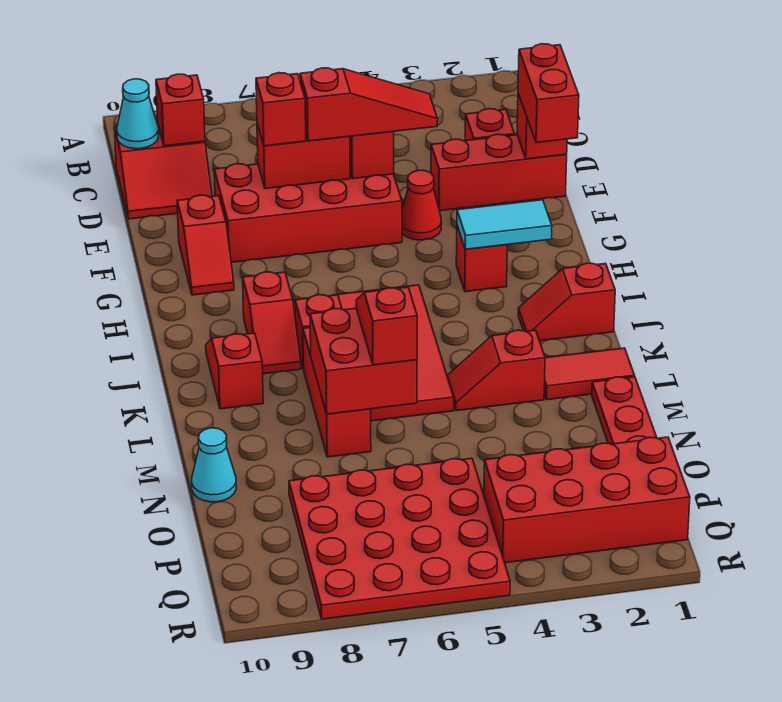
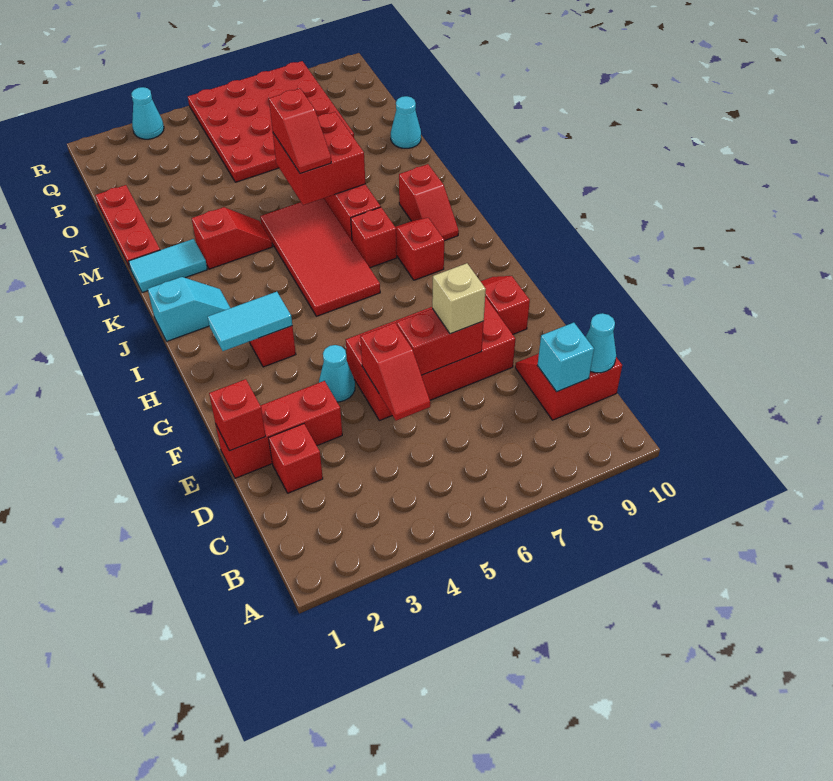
red 1x1 brick [156,74,205,146] -> cyan 1x1 brick [537,323,594,392]
red 1x2 brick [518,44,579,143] -> none
red 1x3 slope [300,68,438,141] -> none
red 1x1 brick [256,73,306,146] -> tan 1x1 brick [432,263,486,334]
red 1x1 cone [402,170,442,240] -> cyan 1x1 cone [319,345,355,402]
red 1x2 slope [518,263,615,341] -> cyan 1x2 slope [148,277,230,341]
red 1x2 tile [544,348,635,400] -> cyan 1x2 tile [128,239,207,293]
red 2x4 brick [484,437,690,563] -> none
none -> cyan 1x1 cone [131,87,164,139]

